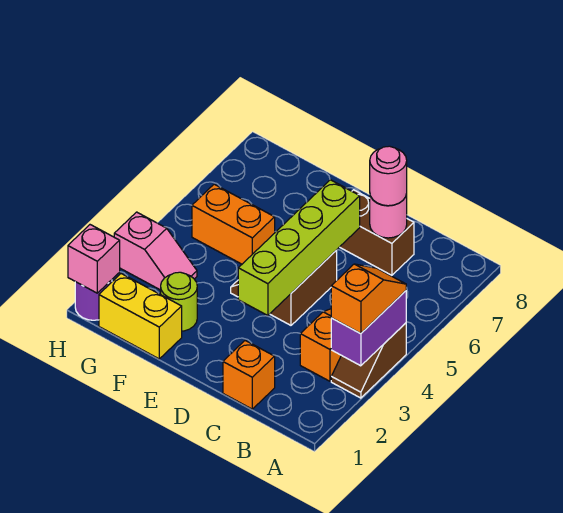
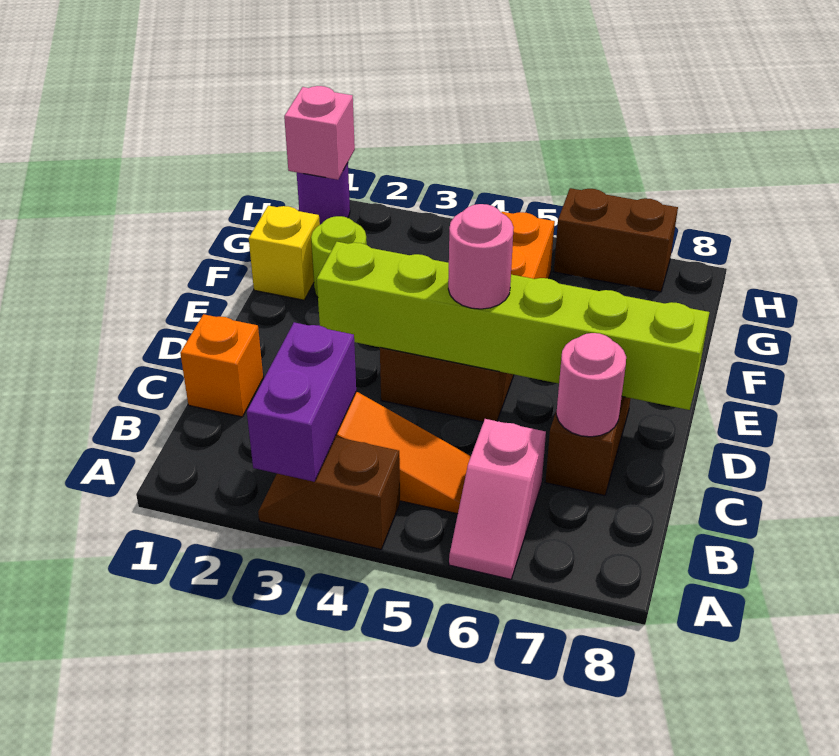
purple 1x2 brick [331,291,406,366] -> purple 1x2 brick turned to [247,322,356,482]
orange 1x2 slope [331,264,406,334] -> none
pink 1x1 round brick [370,146,407,206] -> pink 1x1 round brick moved to [448,204,514,309]
lime 1x4 brick [238,180,360,316] -> lime 1x6 brick [317,242,710,410]
yellow 1x2 brick [99,274,182,359] -> yellow 1x1 brick [249,206,320,300]
pink 1x2 slope [114,212,197,290] -> pink 1x2 slope moved to [449,419,546,579]
none -> brown 1x2 brick [554,188,678,292]

